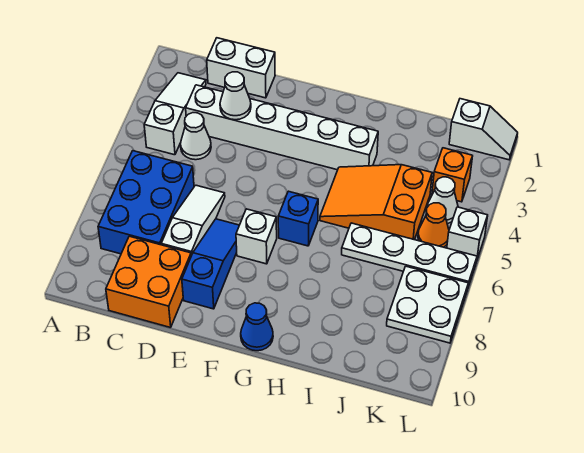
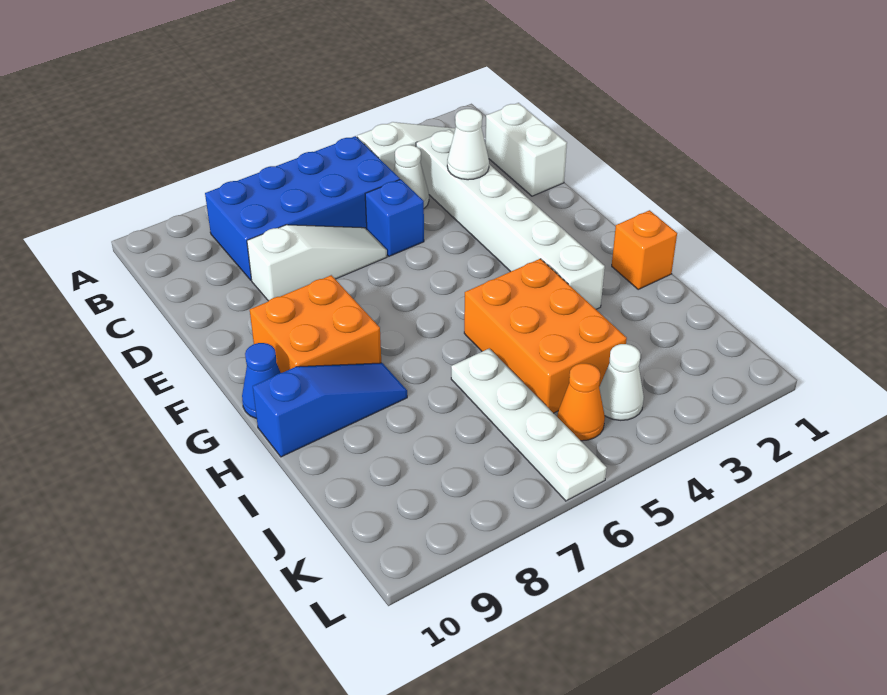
blue 2x3 brick [98,151,194,254] -> blue 2x4 brick [205,136,400,280]
orange 2x2 brick [106,236,191,328] -> orange 2x2 brick moved to [250,275,381,373]
blue 1x3 slope [182,219,239,309] -> blue 1x3 slope moved to [253,363,407,457]
white 1x1 brick [236,209,277,264] -> none
blue 1x1 brick [278,191,318,246] -> blue 1x1 brick moved to [365,179,424,256]
orange 2x3 slope [320,165,432,240] -> orange 2x3 brick [464,259,627,413]
white 1x2 slope [449,99,518,160] -> none
orange 1x1 brick [432,148,472,202] -> orange 1x1 brick moved to [612,210,677,289]
white 2x2 plate [387,266,468,343] -> none
white 1x1 brick [447,207,488,262] -> none

